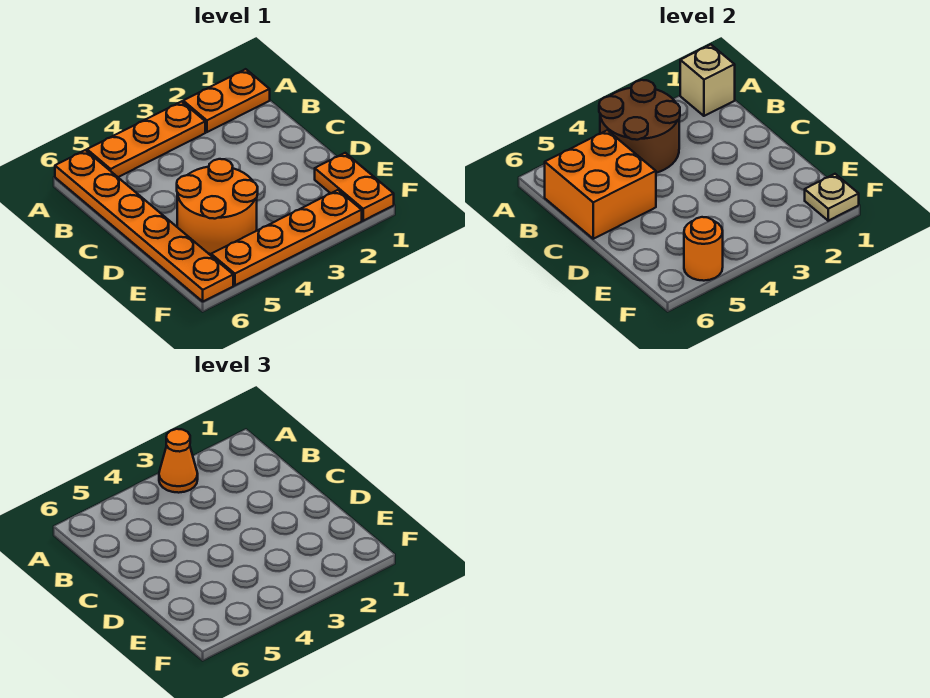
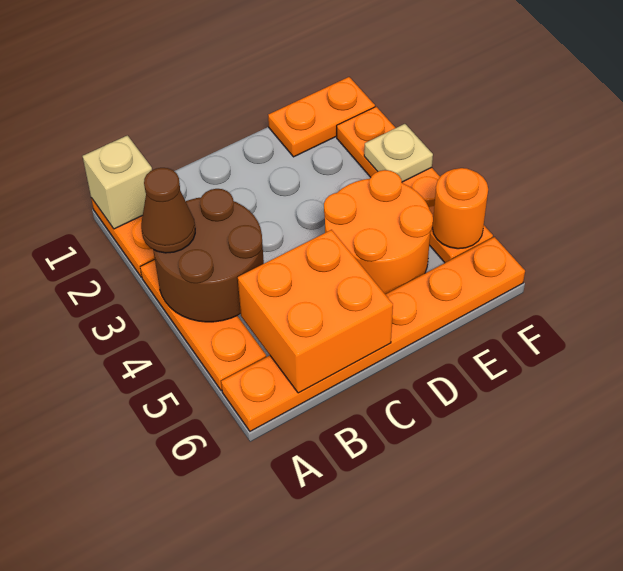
orange 1x1 cone [159,429,198,493] -> brown 1x1 cone [141,168,195,253]
tan 1x1 plate [805,174,859,221] -> tan 1x1 plate moved to [364,124,433,182]

